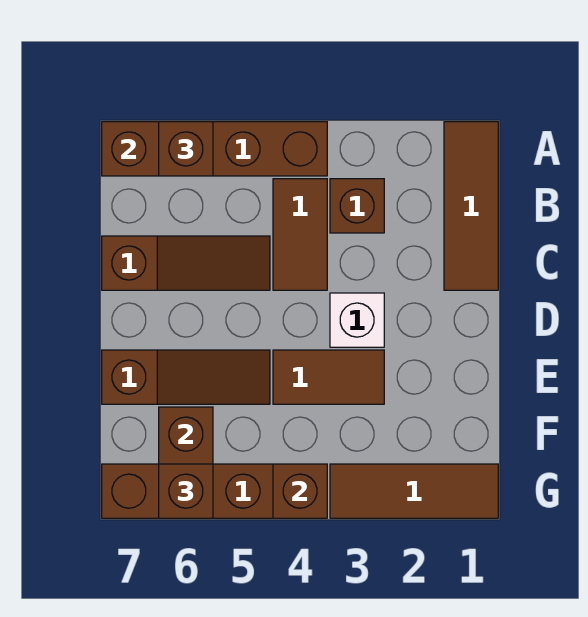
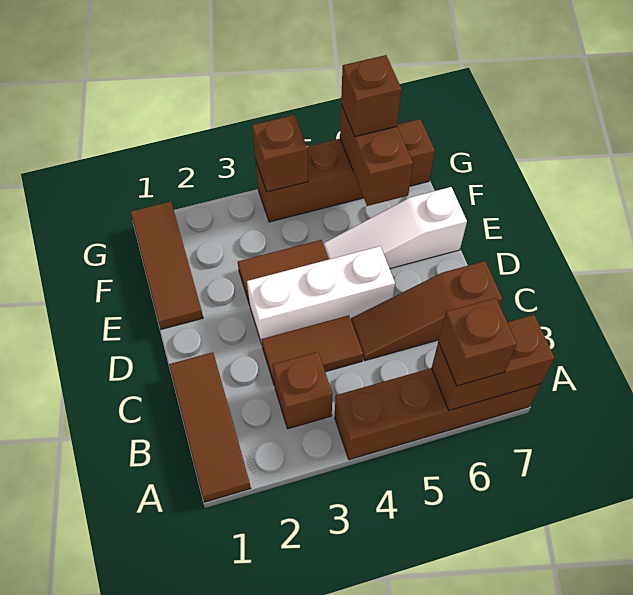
brown 1x2 tile [273,179,327,290] -> brown 1x2 tile turned to [261,315,363,386]
white 1x1 brick [330,293,384,347] -> white 1x3 brick [247,246,395,344]
brown 1x3 slope [102,350,270,404] -> white 1x3 slope [324,187,467,269]
brown 1x3 tile [330,464,498,518] -> brown 1x3 tile turned to [131,202,203,329]

